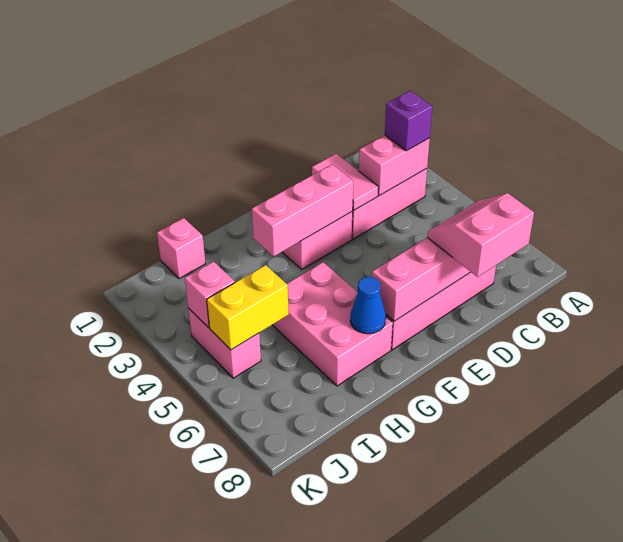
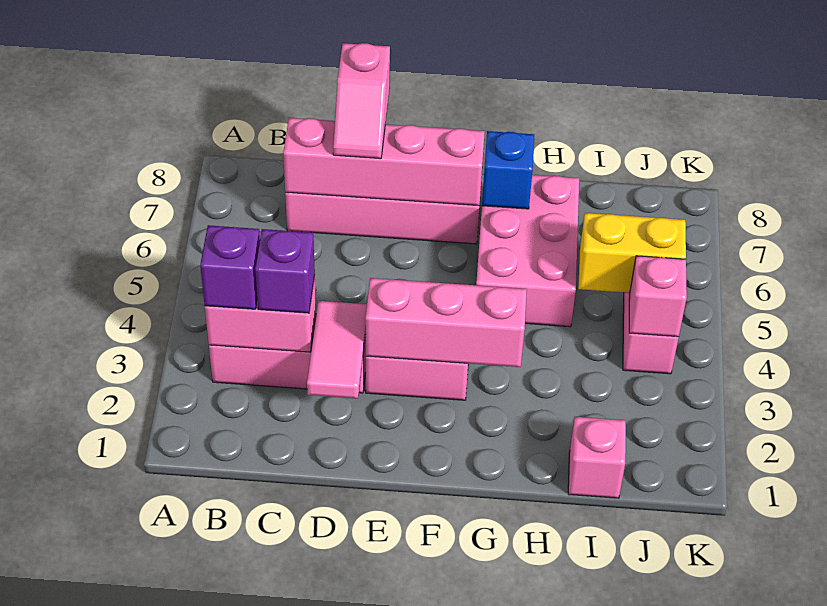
none -> purple 1x1 brick [255,229,315,313]
pink 2x2 slope [427,193,534,277] -> pink 1x2 slope [333,43,390,159]
blue 1x1 cone [350,277,386,334] -> blue 1x1 brick [482,131,534,209]

